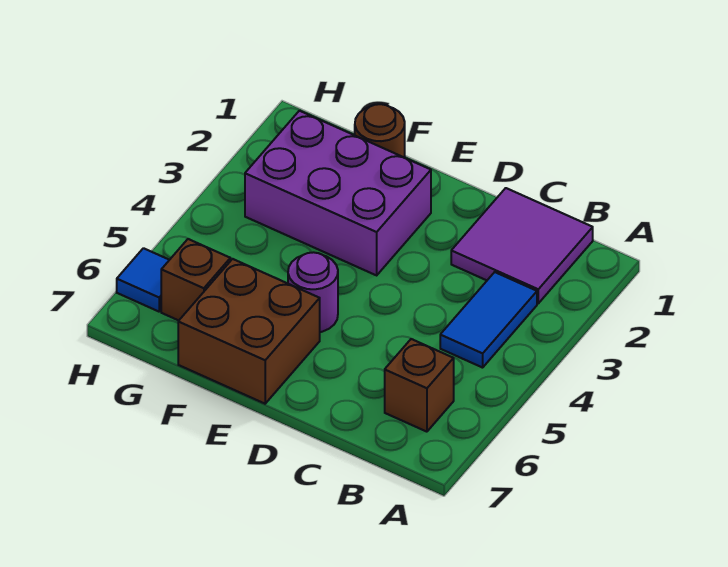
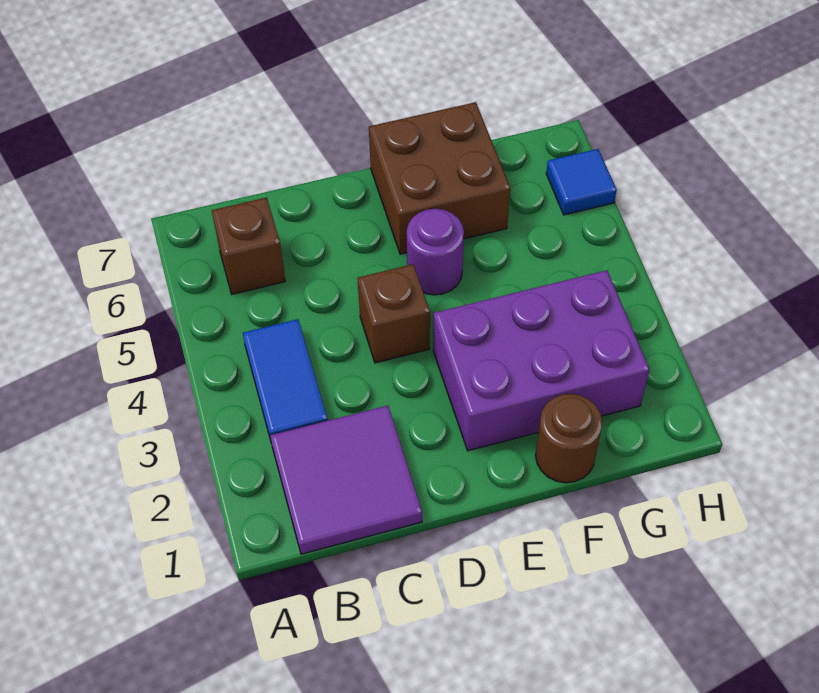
brown 1x1 brick [161,239,230,320] -> brown 1x1 brick moved to [357,264,430,363]

